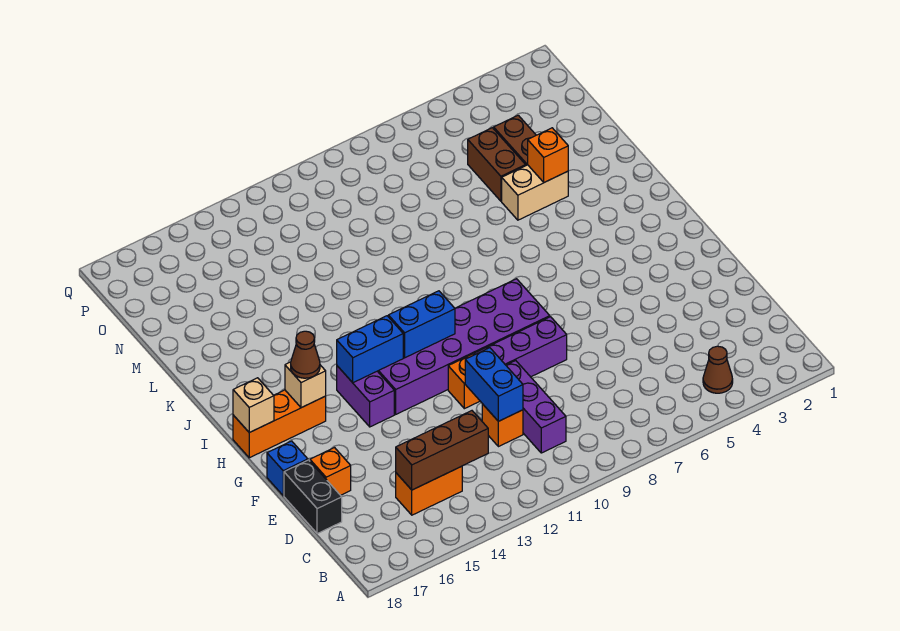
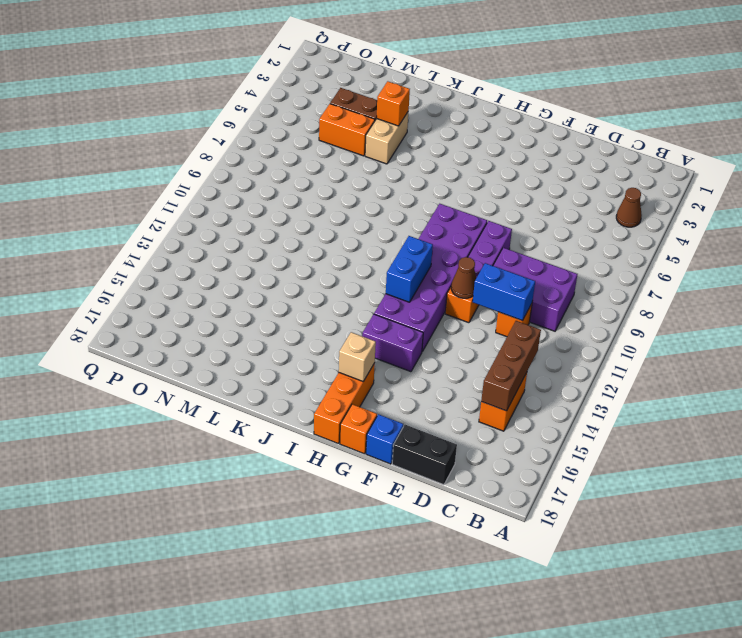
purple 1x3 brick [506,361,566,453] -> purple 2x3 brick [493,248,577,331]
orange 1x1 brick [310,448,351,495] -> orange 1x1 brick moved to [340,404,377,454]
blue 1x2 brick [337,316,403,383] -> none
brown 1x1 cone [291,331,320,378] -> brown 1x1 cone moved to [451,257,476,298]
tan 1x1 brick [233,378,274,433] -> none
brown 1x2 brick [468,128,526,201] -> orange 1x2 brick [319,104,375,156]

